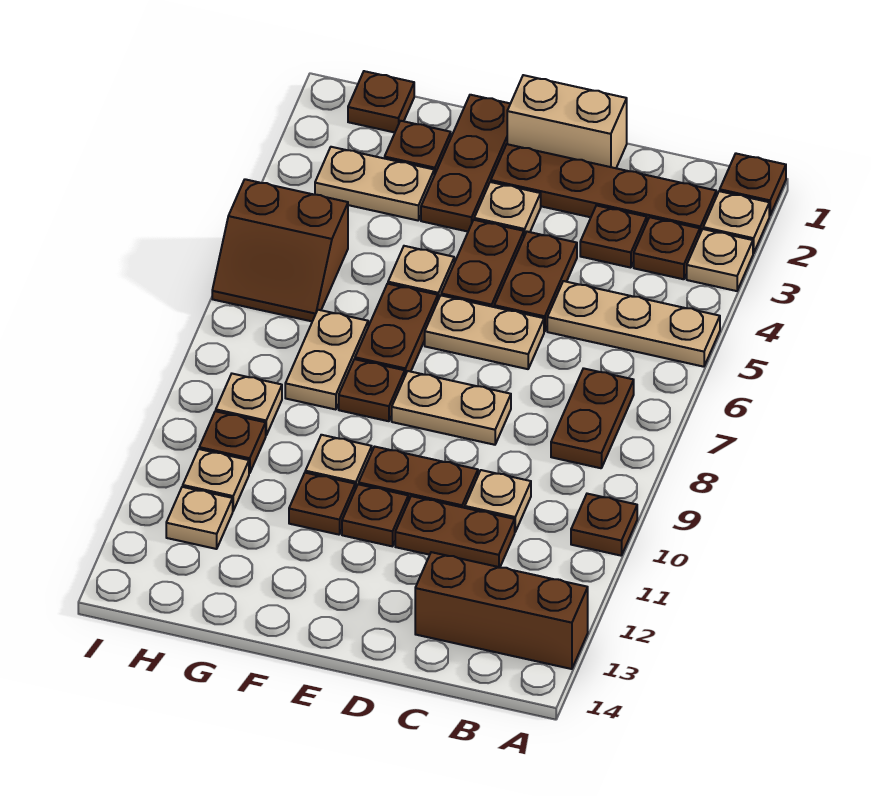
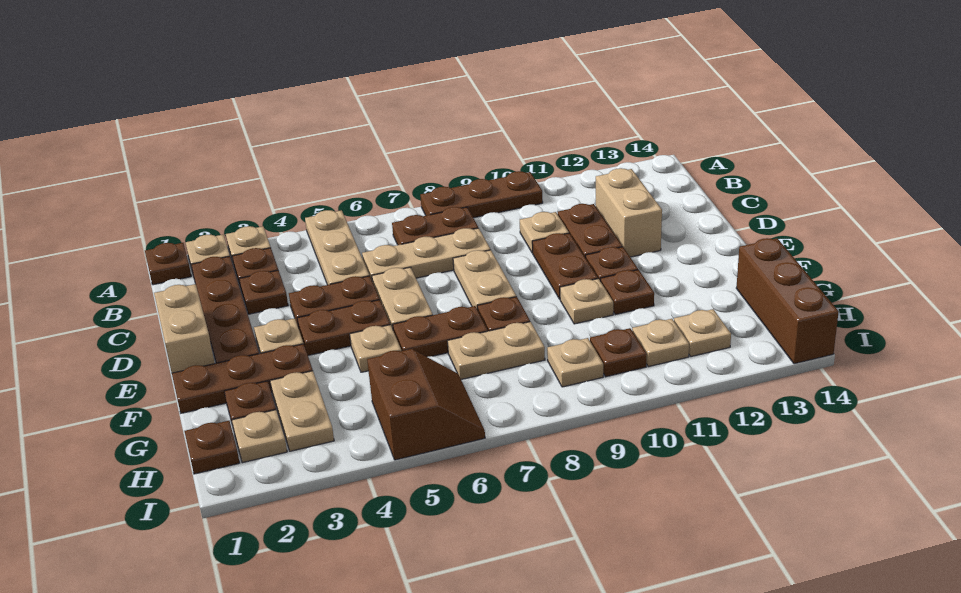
brown 1x1 plate [571,494,637,556] -> brown 1x3 plate [420,171,543,218]
brown 1x3 brick [415,552,588,669] -> brown 1x3 brick moved to [736,238,839,364]
none -> tan 1x3 plate [362,228,490,280]
none -> tan 1x2 brick [596,168,662,257]
none -> tan 1x1 plate [232,410,287,463]

